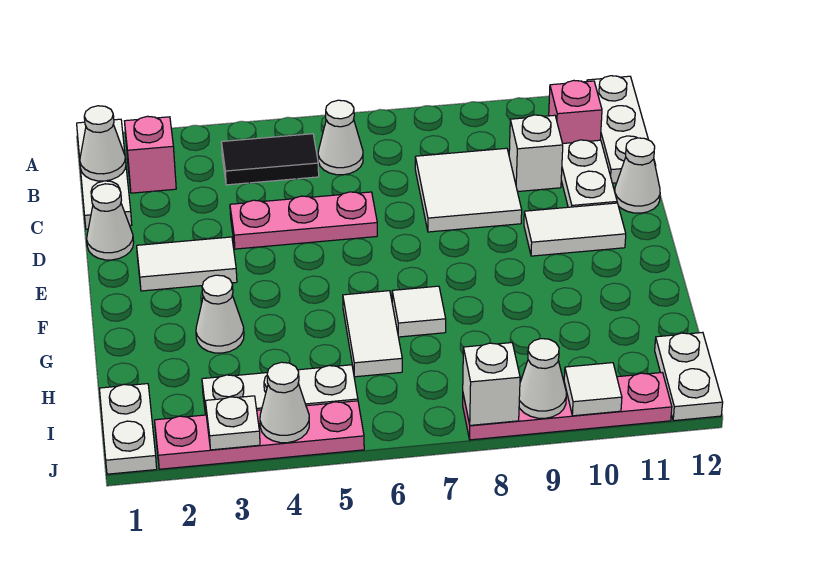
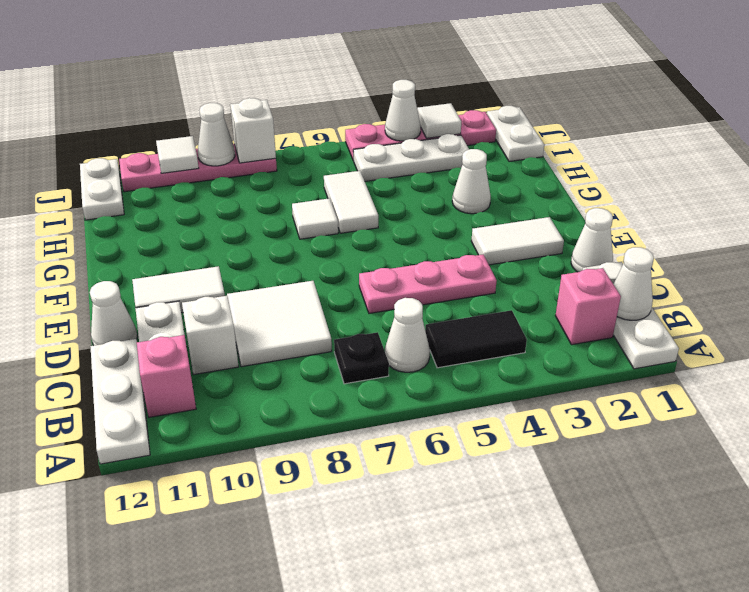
none -> black 1x1 plate [334,332,389,384]
white 1x1 plate [205,396,260,450] -> white 1x1 tile [417,103,461,138]

